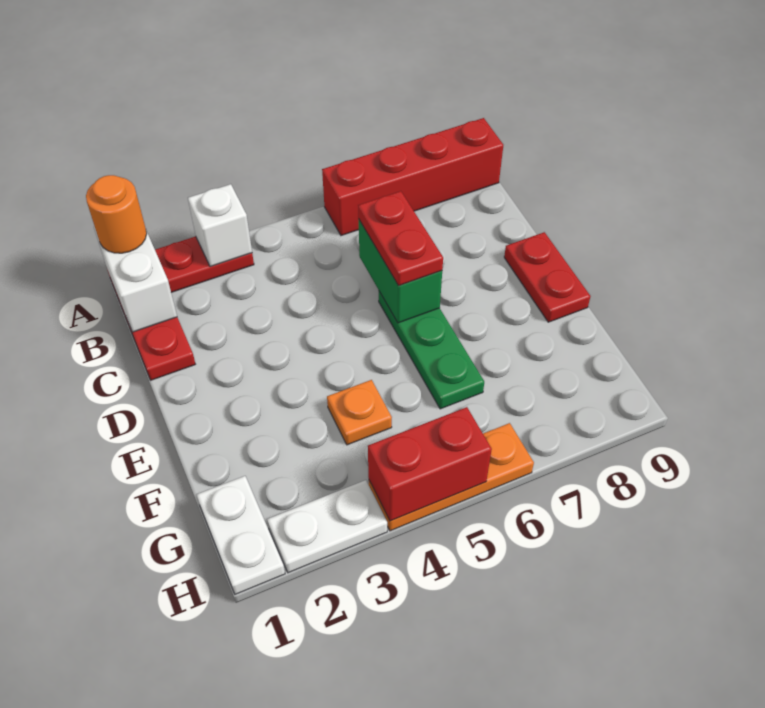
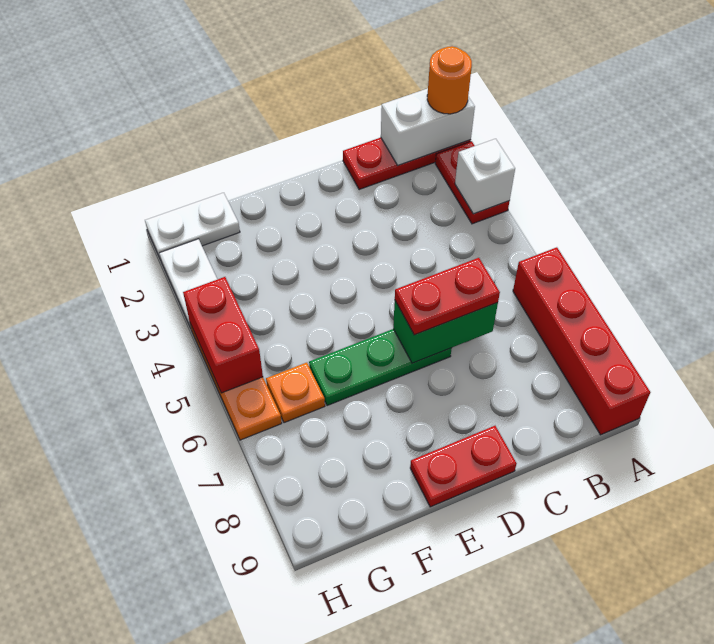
orange 1x1 plate [327,380,392,445] -> orange 1x1 plate moved to [266,363,325,423]

